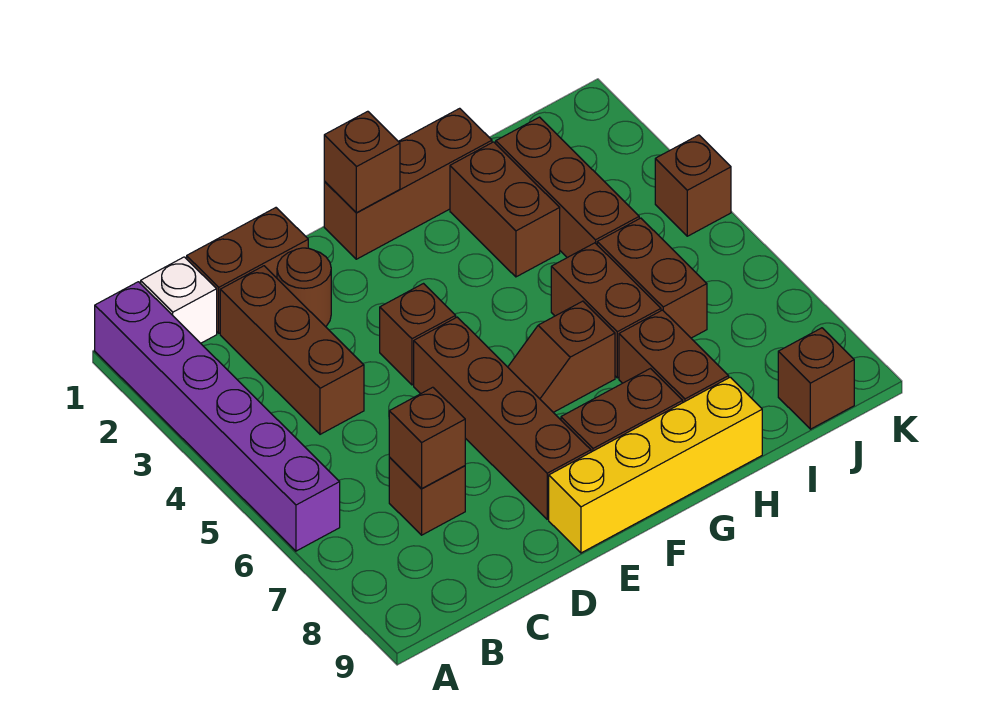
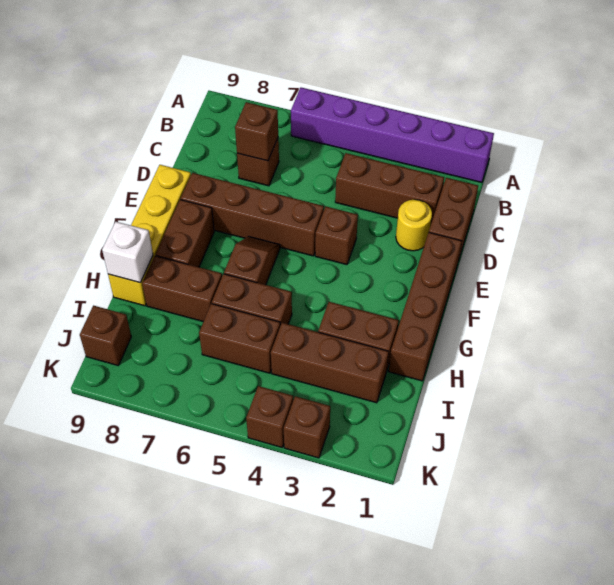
white 1x1 brick [141,257,217,343] -> white 1x1 brick moved to [102,222,153,283]
brown 1x1 round brick [277,248,331,327] -> yellow 1x1 round brick [396,200,432,251]
brown 1x3 brick [324,108,492,259] -> brown 1x4 brick [389,233,462,381]
brown 1x1 brick [324,111,400,213] -> brown 1x1 brick moved to [284,396,330,458]

